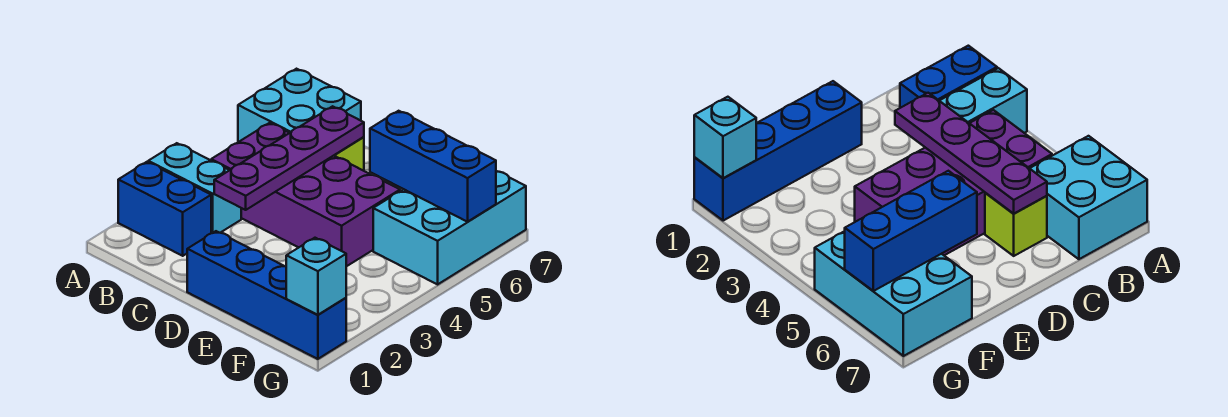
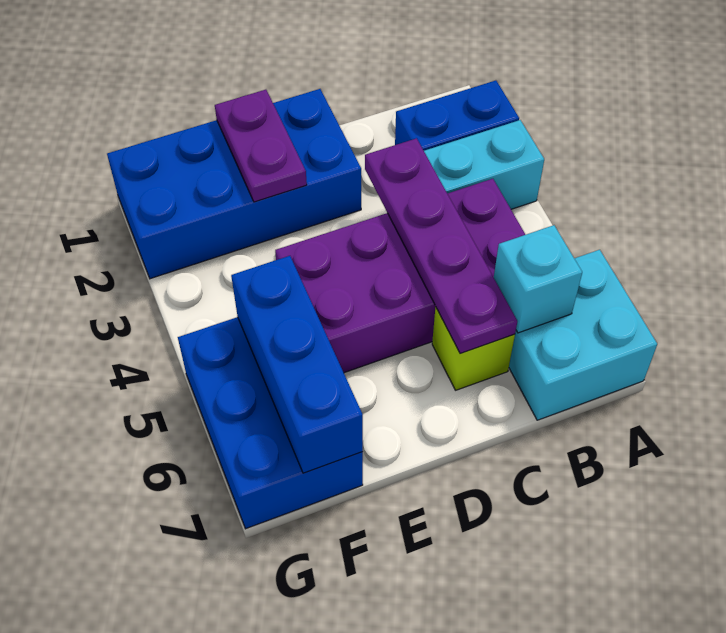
blue 1x4 brick [187,231,346,359] -> blue 2x4 brick [107,89,361,279]
none -> purple 1x2 plate [215,90,307,202]
blue 1x3 brick [370,111,496,222] -> blue 1x3 brick turned to [231,256,363,473]
cyan 2x3 brick [373,171,526,284] -> blue 2x3 brick [178,317,363,529]
cyan 1x1 brick [286,238,346,315] -> cyan 1x1 brick moved to [494,225,582,333]

